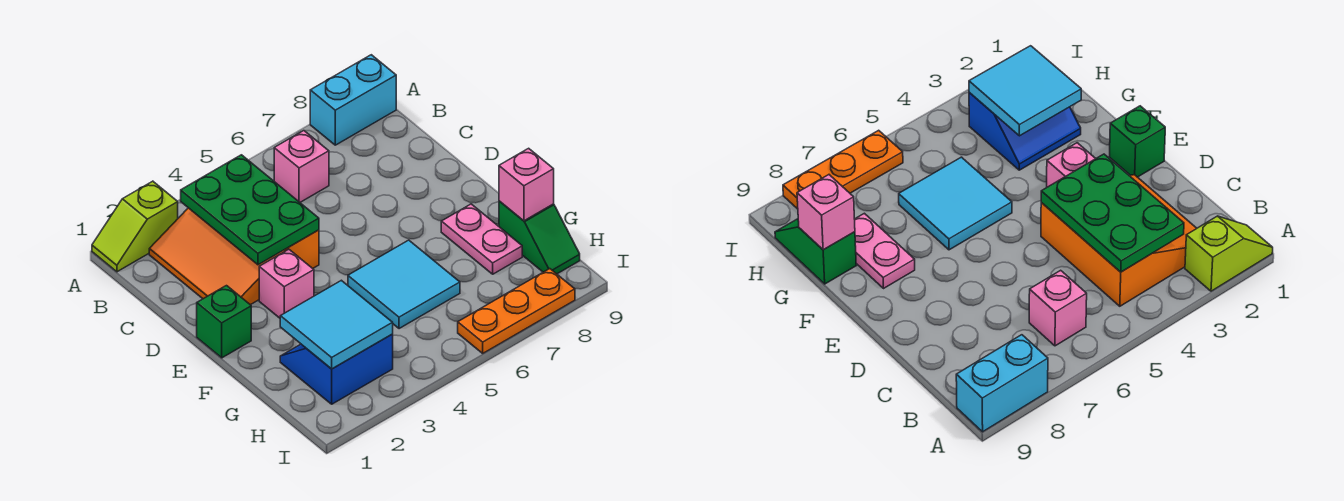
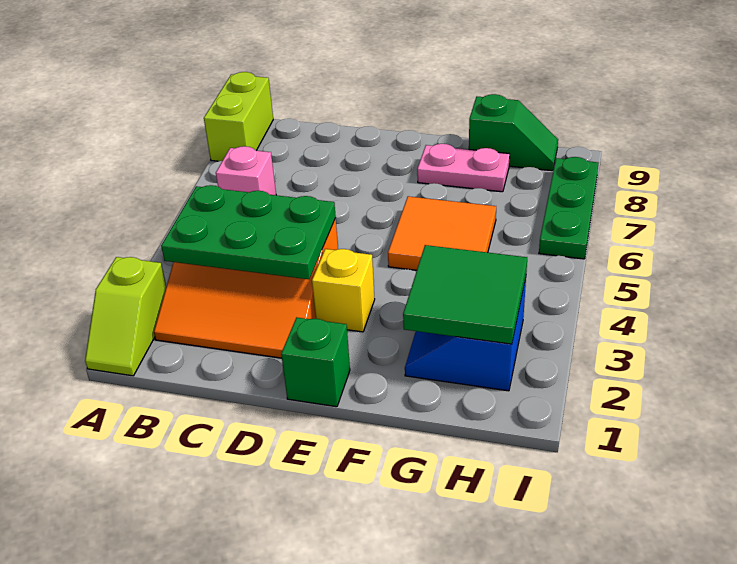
cyan 1x2 brick [310,55,396,145] -> lime 1x2 brick [204,72,273,161]
pink 1x1 brick [259,249,314,318] -> yellow 1x1 brick [312,249,375,332]
cyan 2x2 tile [348,240,460,329] -> orange 2x2 tile [388,196,496,270]
cyan 2x2 tile [280,280,393,369] -> green 2x2 tile [403,245,527,344]
pink 1x1 brick [499,148,554,221] -> none
orange 1x3 plate [458,269,575,353] -> green 1x3 plate [539,157,598,259]

